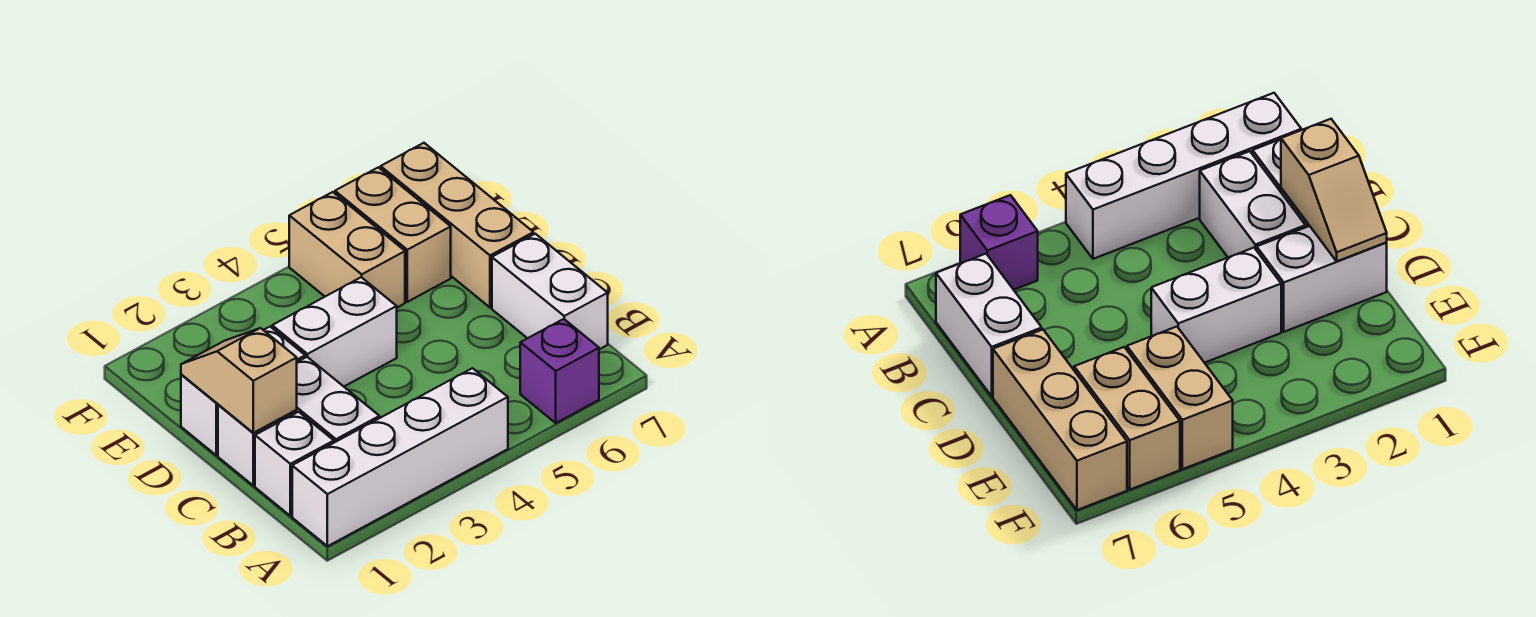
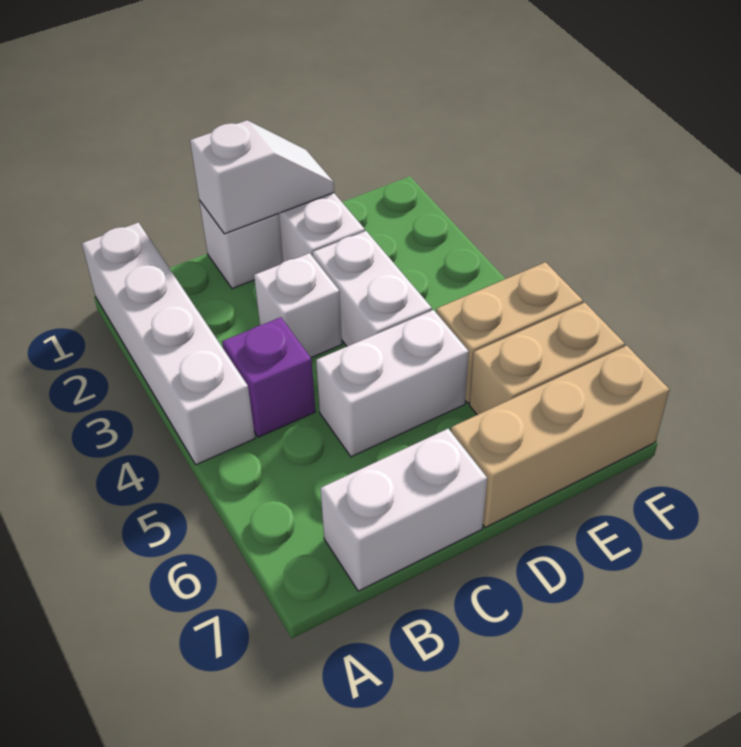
purple 1x1 brick [520,319,599,423] -> purple 1x1 brick moved to [222,317,315,437]
white 1x1 brick [255,412,334,516] -> white 1x1 brick moved to [254,253,342,358]
white 1x2 brick [297,357,379,443] -> white 1x2 brick moved to [316,310,469,457]
tan 1x2 slope [181,328,297,433] -> white 1x2 slope [190,120,334,234]

